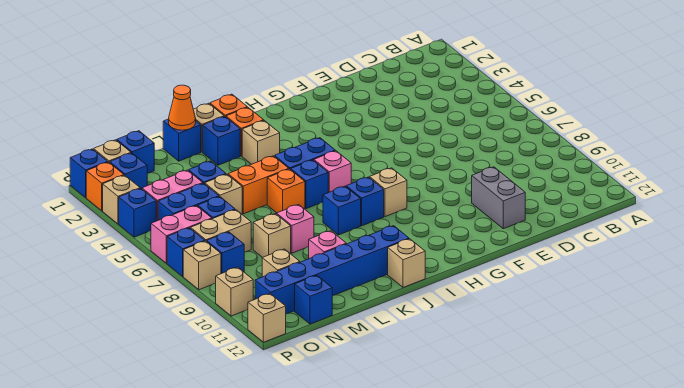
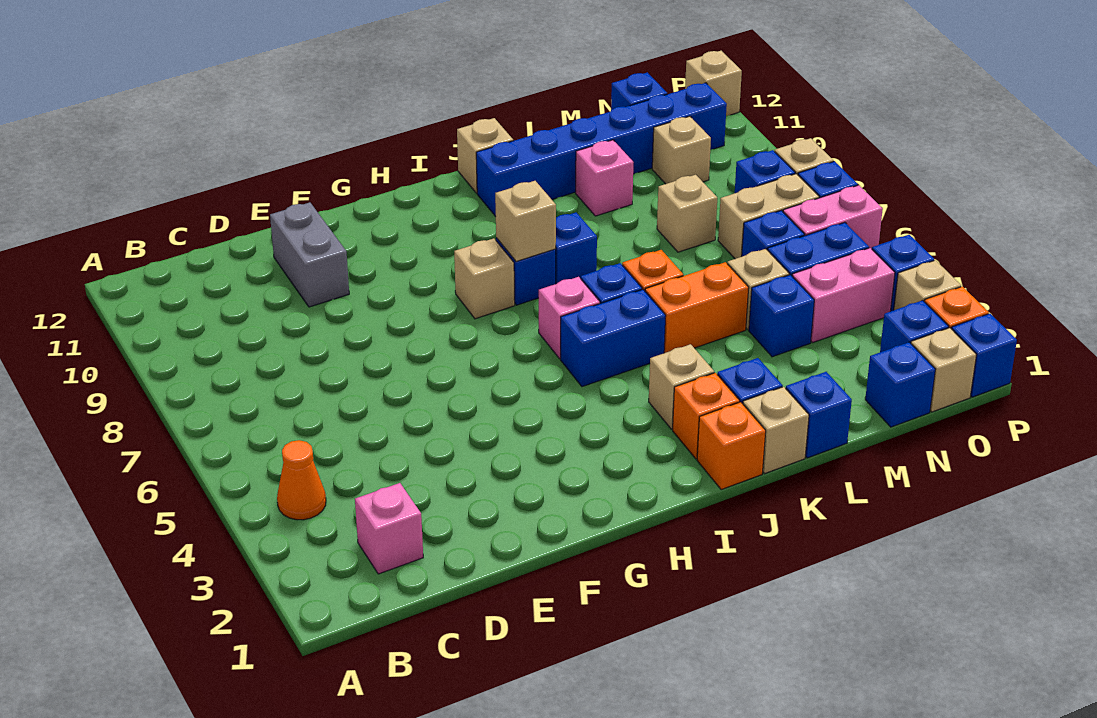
orange 1x1 cone [169,85,196,130] -> orange 1x1 cone moved to [277,440,326,520]
pink 1x1 brick [276,205,314,253] -> pink 1x1 brick moved to [355,483,423,574]
tan 1x1 brick [216,267,253,316] -> tan 1x1 brick moved to [495,181,556,262]

